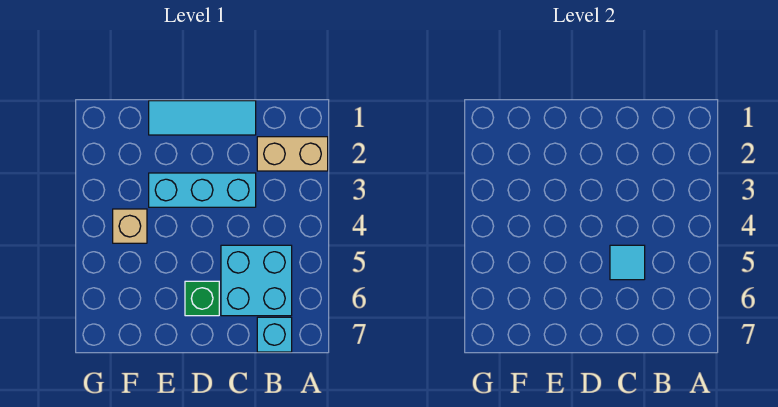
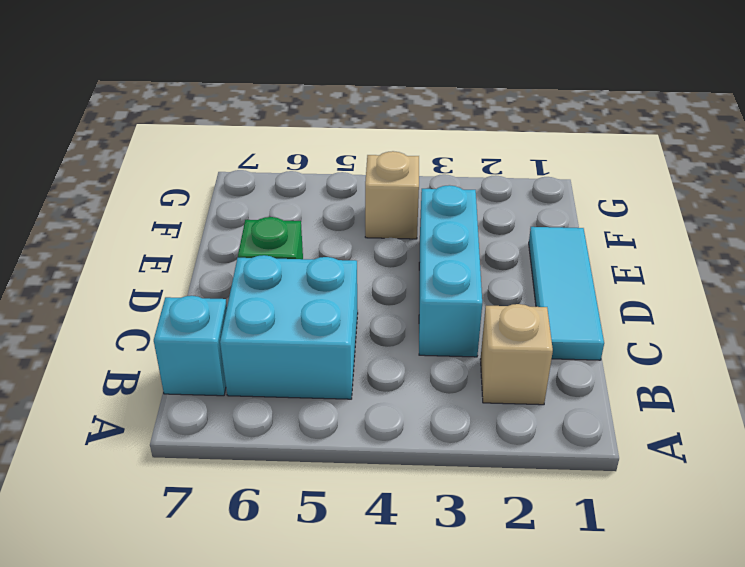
tan 1x2 brick [257,137,328,171] -> tan 1x1 brick [480,304,553,405]
cyan 1x1 tile [610,245,645,280] -> none

